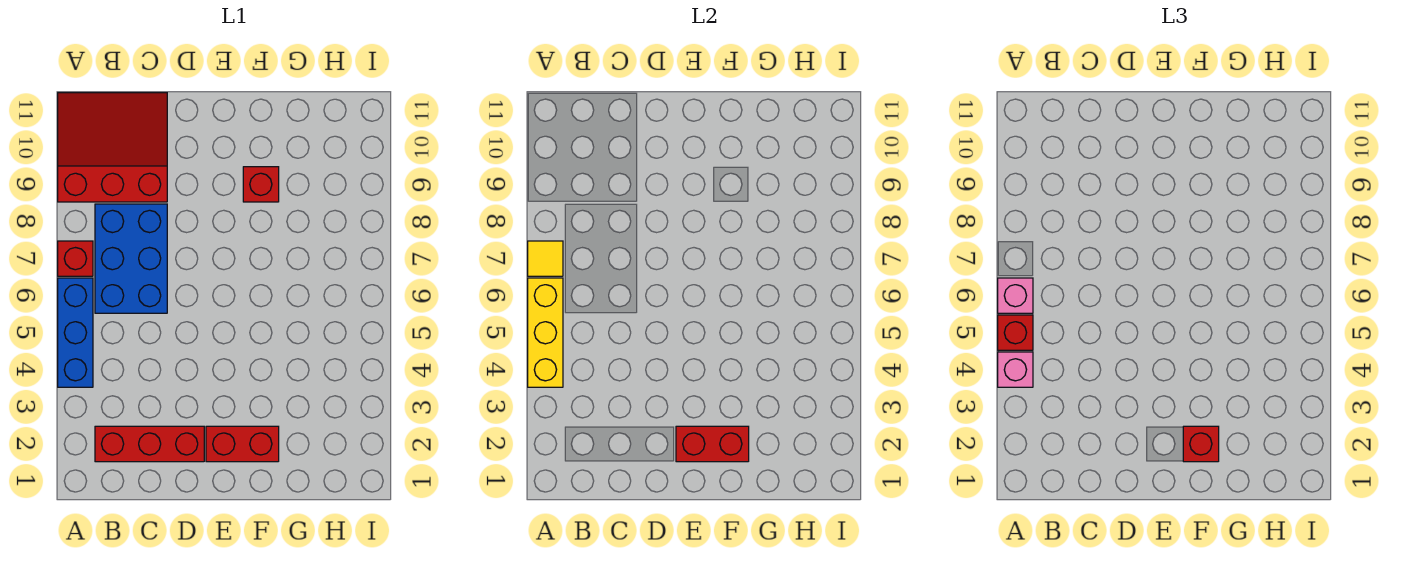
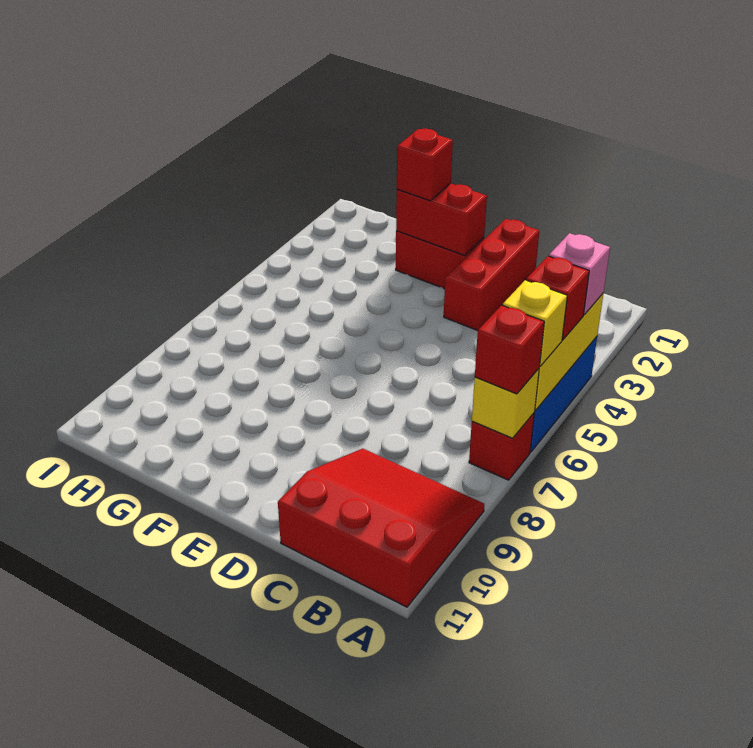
pink 1x1 brick [998,278,1033,313] -> yellow 1x1 brick [503,280,567,366]
yellow 1x1 tile [528,241,563,276] -> yellow 1x1 brick [472,369,539,438]
red 3x3 slope [58,93,167,202] -> red 3x3 slope turned to [278,448,485,607]
red 1x3 brick [95,426,204,462] -> red 1x3 brick turned to [444,219,539,331]
blue 2x3 brick [95,204,167,313] -> none
red 1x1 brick [243,167,279,202] -> red 1x1 brick moved to [475,305,544,394]

